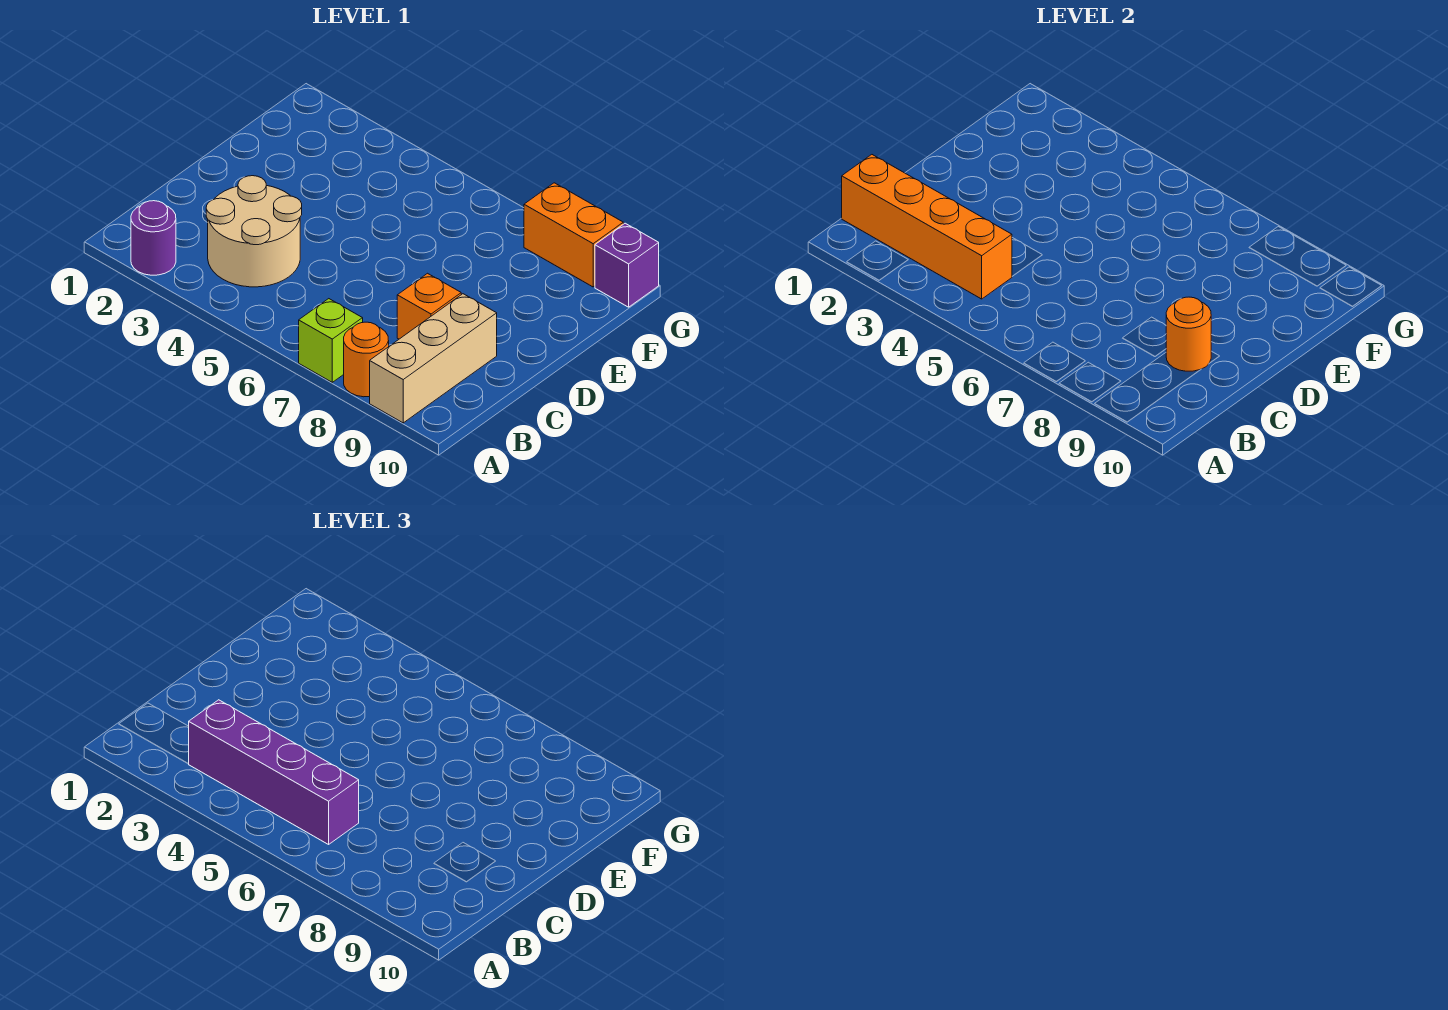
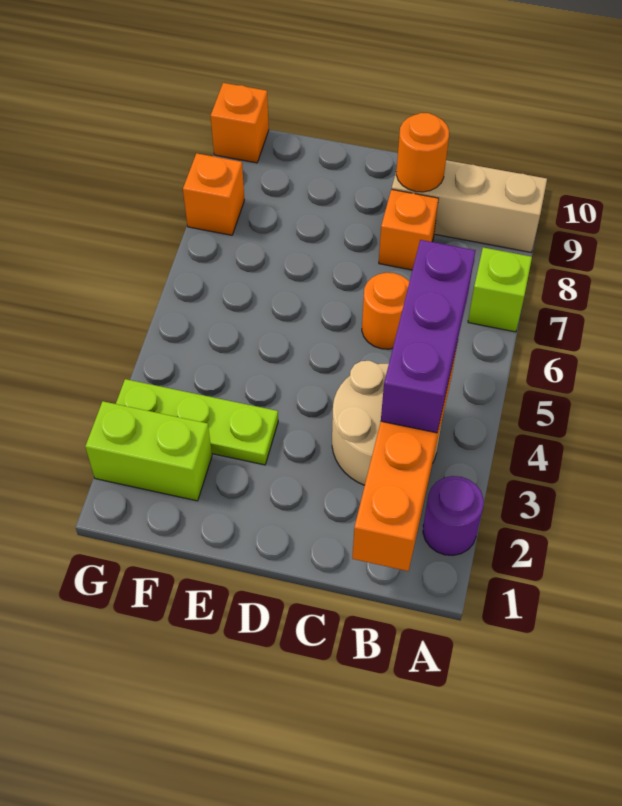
orange 1x1 round brick [344,322,389,397] -> orange 1x1 round brick moved to [362,273,409,349]
purple 1x4 brick [189,700,359,844] -> purple 1x3 brick [381,240,475,433]
none -> lime 1x3 plate [116,379,278,465]
none -> lime 1x2 brick [85,401,212,501]
orange 1x2 brick [524,183,623,287] -> orange 1x1 brick [183,153,244,235]
purple 1x1 brick [595,223,659,307] -> orange 1x1 brick [211,83,269,163]

